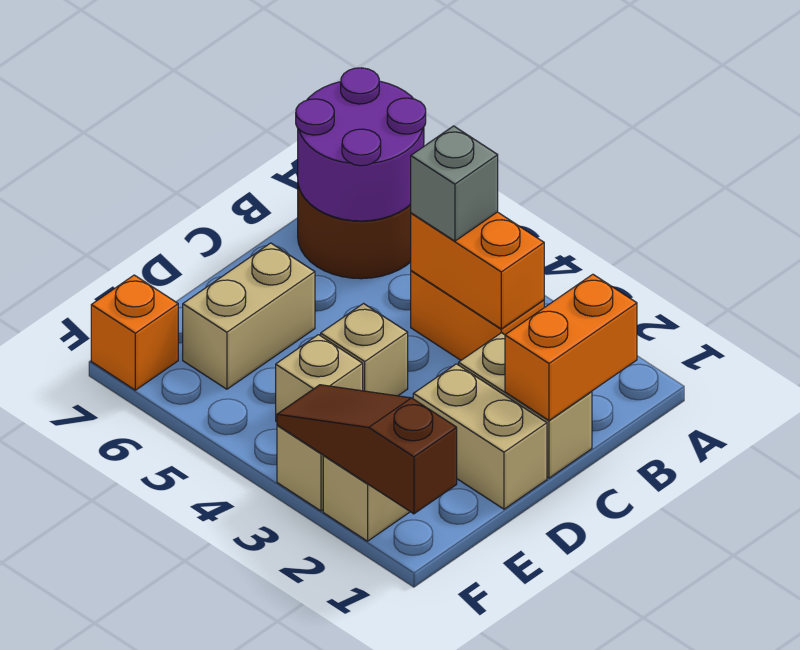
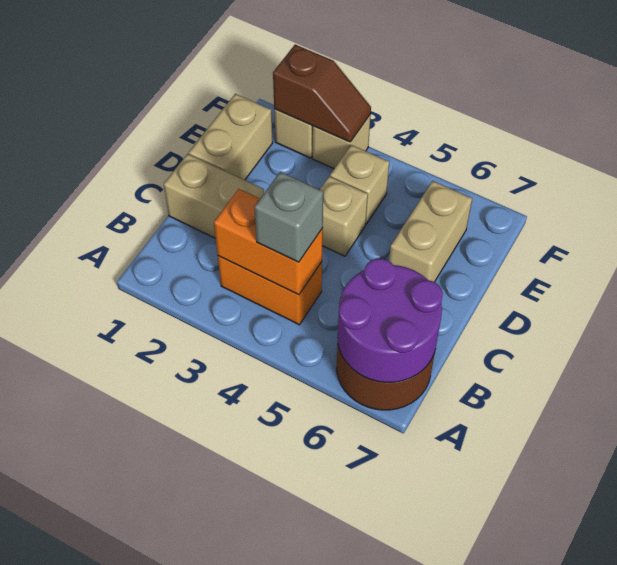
orange 1x2 brick [505,274,637,420] -> none
tan 1x2 brick [413,364,547,509] -> tan 1x2 brick turned to [189,94,273,180]
brown 1x3 slope [277,385,457,514] -> brown 1x2 slope [273,45,371,142]
orange 1x1 brick [91,275,178,390] -> none

